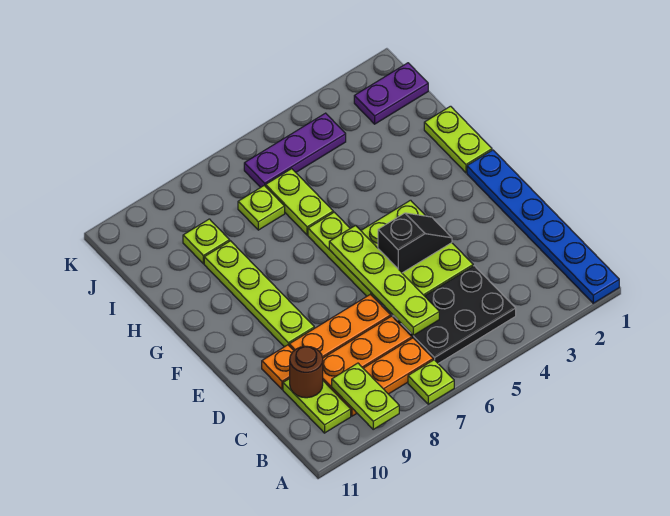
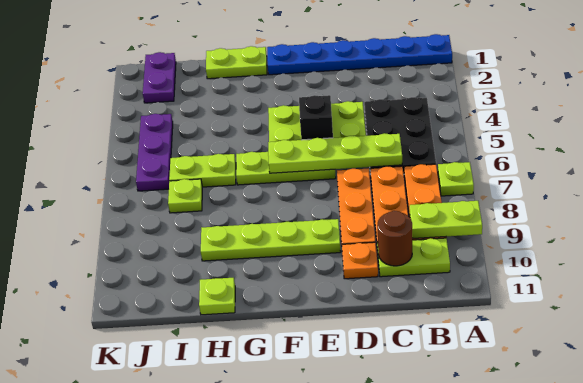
lime 1x1 plate [183,219,230,264] -> lime 1x1 plate moved to [199,278,235,315]

